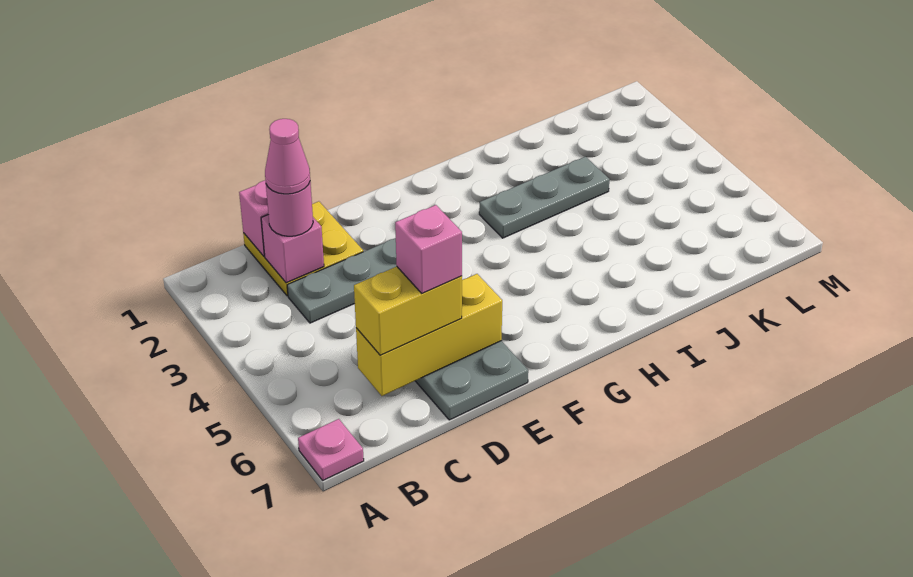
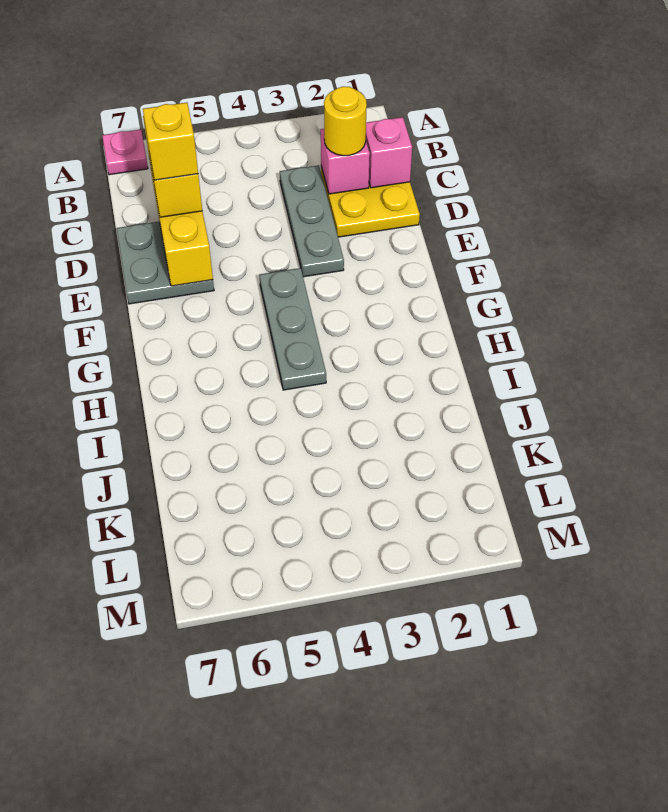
pink 1x1 round brick [266,182,313,236] -> yellow 1x1 round brick [324,86,367,156]
pink 1x1 cone [265,119,310,194] -> none
pink 1x1 brick [395,205,462,293] -> yellow 1x1 brick [143,102,198,180]
grey 1x3 plate [479,157,610,238] -> grey 1x3 plate moved to [260,268,326,390]

